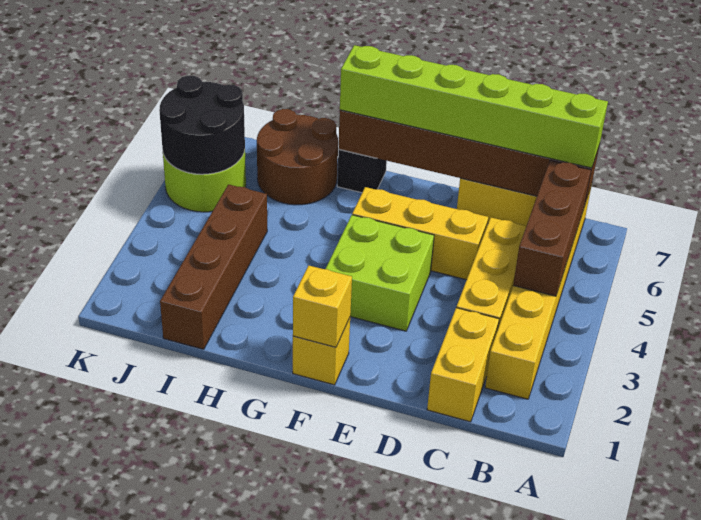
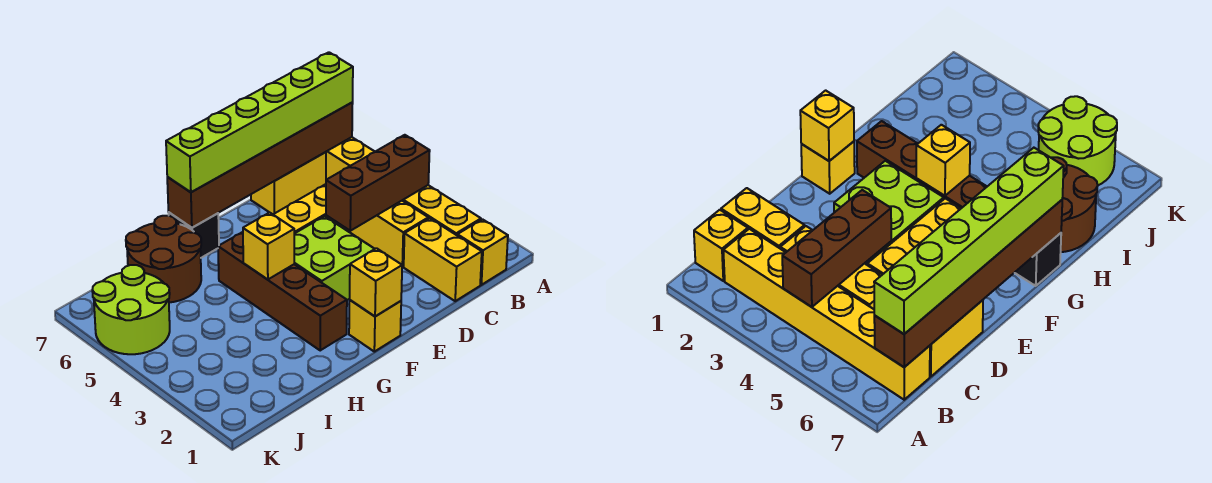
none -> yellow 1x1 brick [457,219,508,285]
brown 1x3 brick [513,160,591,296] -> brown 1x3 brick turned to [326,135,430,231]
none -> yellow 1x1 brick [243,212,294,280]
brown 1x4 brick [160,184,267,349] -> brown 1x4 brick moved to [218,232,347,350]
black 2x2 round brick [159,76,245,174] -> none

